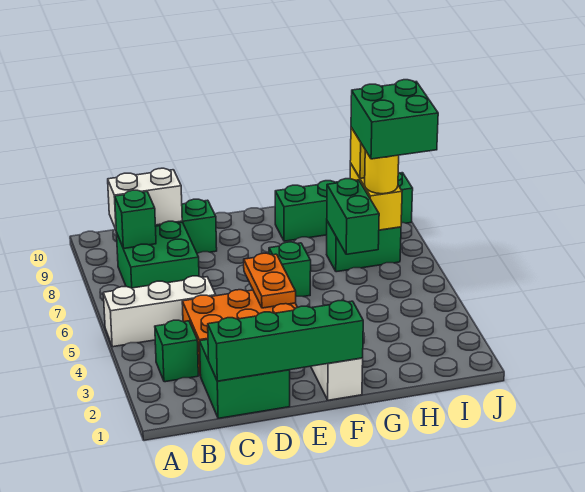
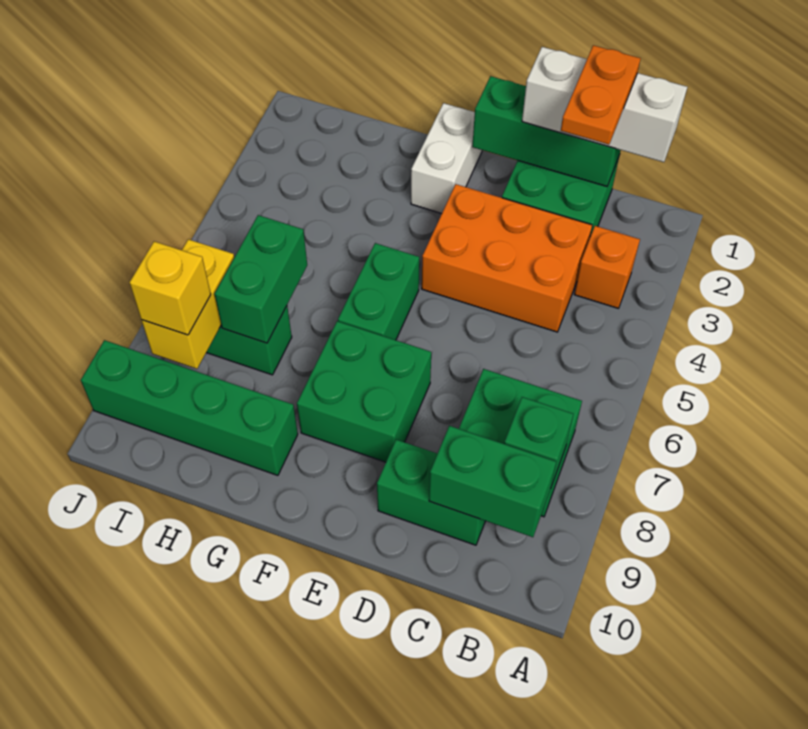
white 1x3 brick [103,276,216,347] -> white 1x3 brick moved to [522,47,687,162]
green 1x1 brick [155,320,198,382] -> orange 1x1 brick [574,226,640,308]
white 1x2 brick [108,168,182,229] -> green 1x2 brick [429,426,556,537]
green 1x4 brick [208,301,363,381] -> green 1x3 brick [472,76,621,186]
orange 1x2 plate [244,253,296,308] -> orange 1x2 plate moved to [561,45,641,145]
green 1x1 brick [269,242,311,297] -> green 1x2 brick [338,243,419,340]
yellow 1x1 round brick [365,150,399,194] -> none
green 2x2 brick [351,80,438,159] -> green 2x2 brick moved to [297,321,431,462]

